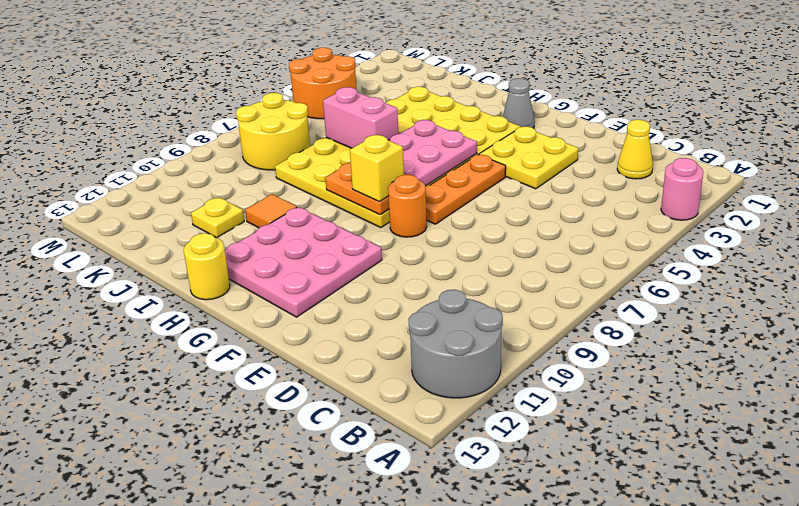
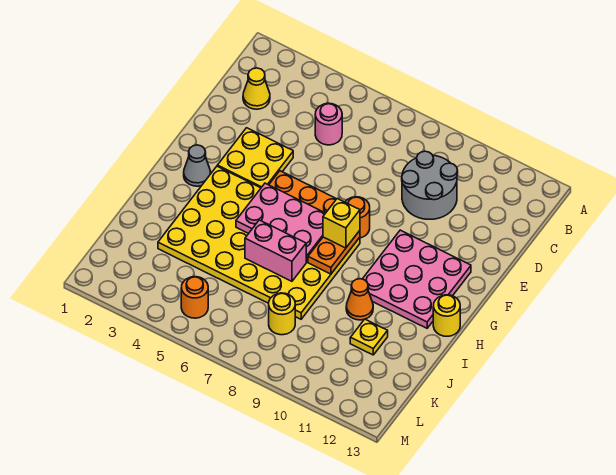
pink 1x1 round brick [661,158,703,220] -> pink 1x1 round brick moved to [315,103,342,145]
grey 2x2 round brick [409,290,503,398] -> grey 2x2 round brick moved to [402,151,458,219]
pink 1x2 brick [323,87,398,148] -> pink 1x2 brick turned to [245,220,306,281]
orange 1x1 tile [245,194,297,228] -> orange 1x1 cone [346,279,373,320]
yellow 2x2 round brick [236,93,310,170] -> yellow 1x1 round brick [269,293,295,335]
orange 2x2 round brick [289,48,356,119] -> orange 1x1 round brick [181,277,208,318]

